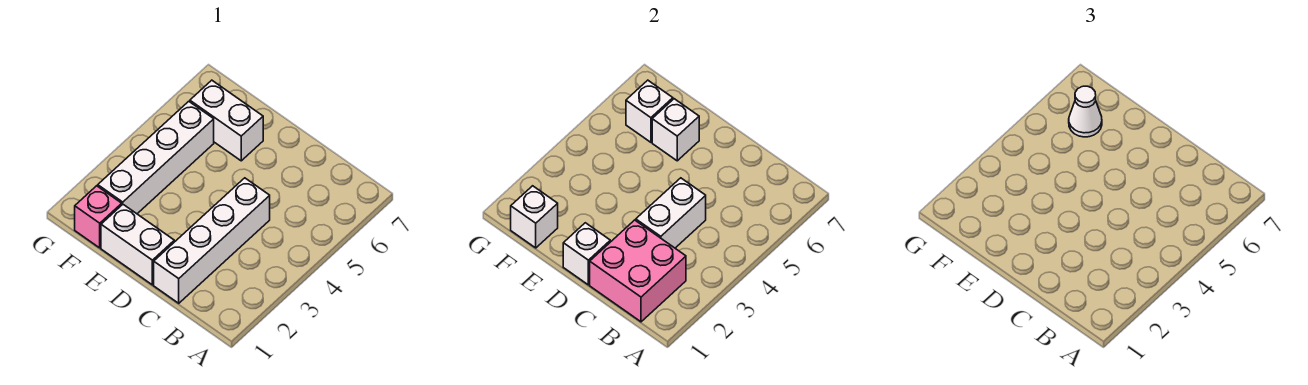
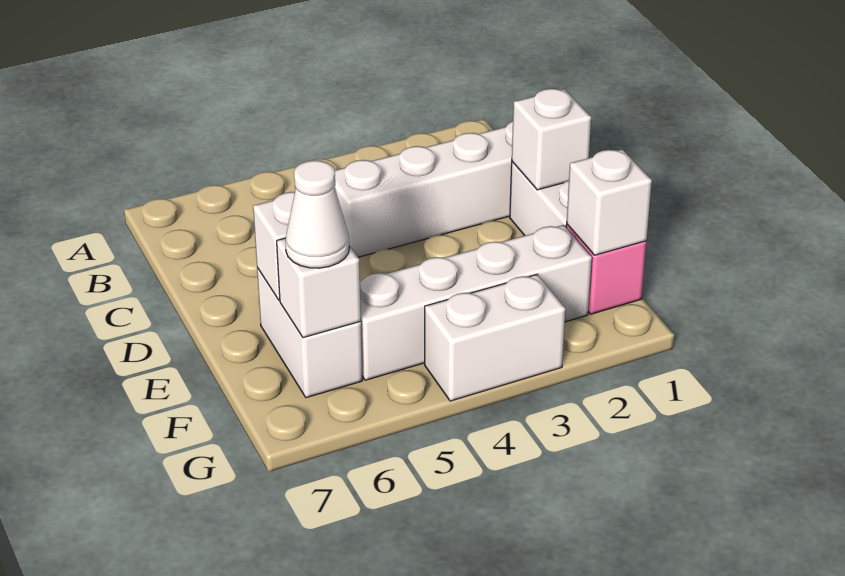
pink 2x2 brick [590,220,686,322] -> none
white 1x2 brick [636,178,706,248] -> white 1x2 brick moved to [425,275,565,401]

